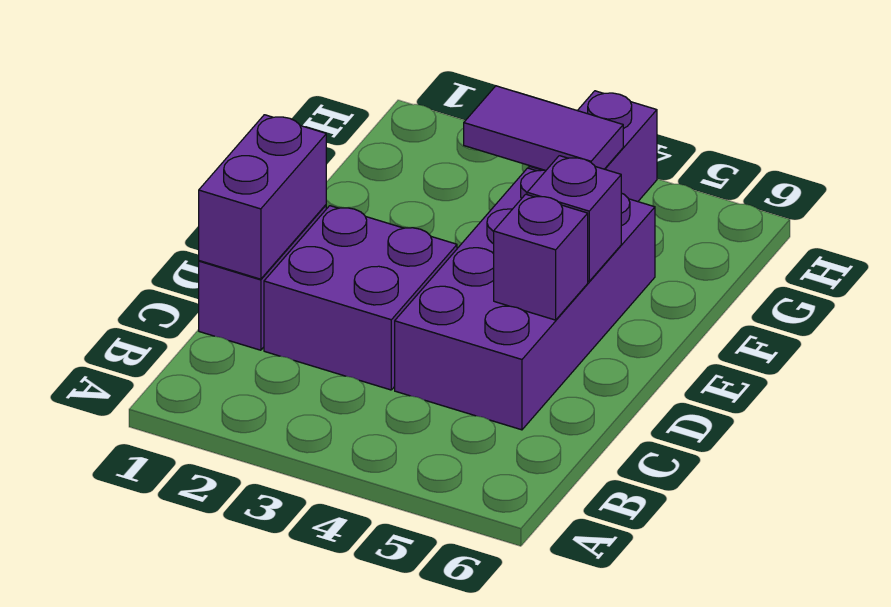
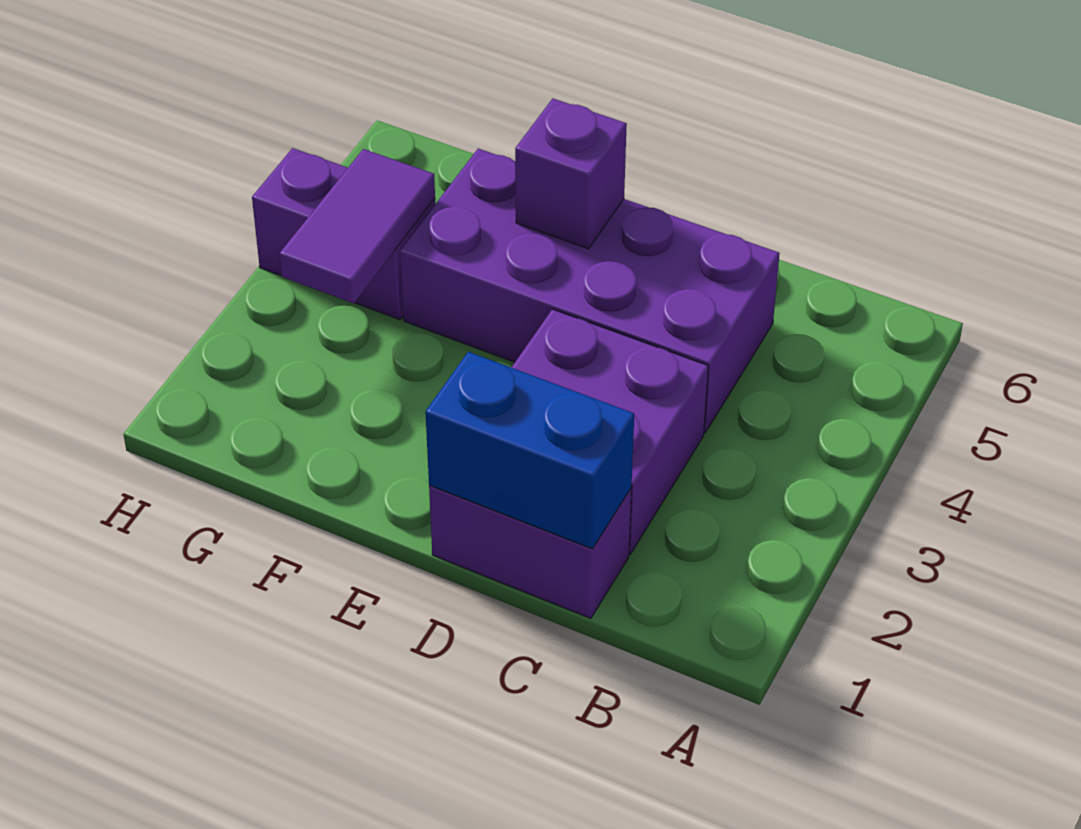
purple 1x2 brick [199,115,326,279] -> blue 1x2 brick [426,352,634,549]
purple 1x1 brick [494,194,588,320] -> none

